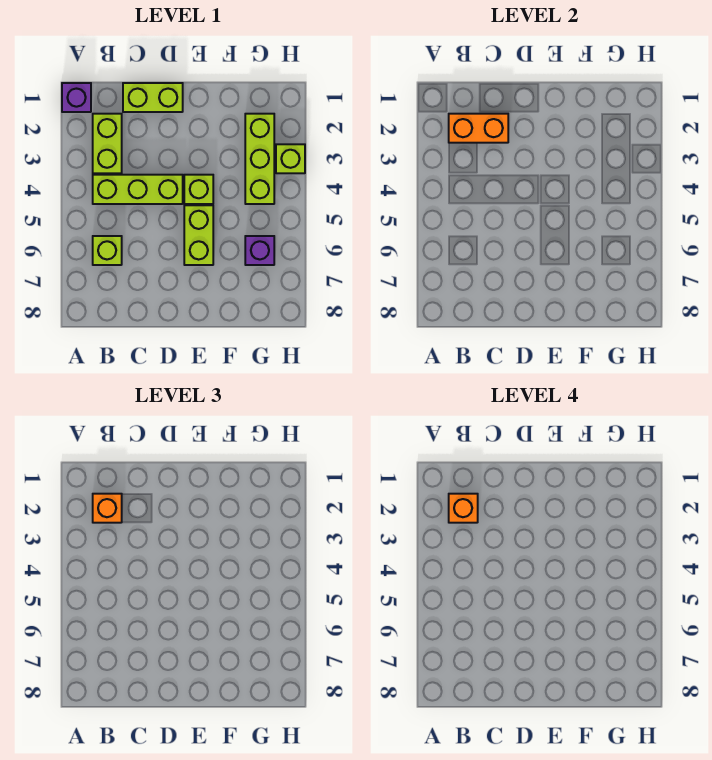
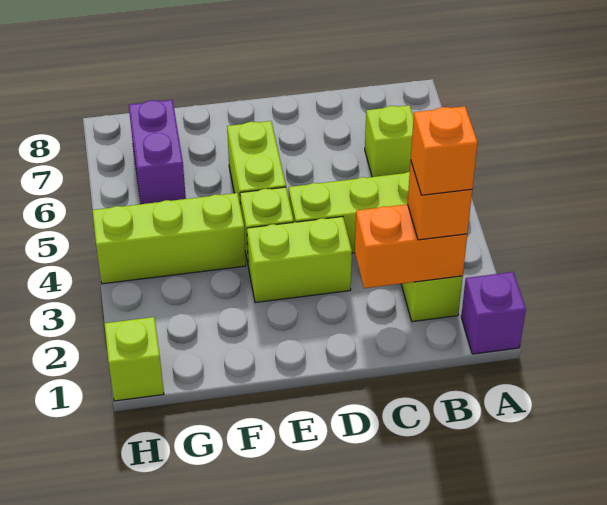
lime 1x2 brick [123,83,183,112] -> lime 1x2 brick moved to [247,217,352,303]
lime 1x3 brick [245,114,274,204] -> lime 1x3 brick turned to [92,193,246,284]
purple 1x1 brick [245,236,274,265] -> purple 1x2 brick [129,100,186,204]
lime 1x1 brick [276,144,305,173] -> lime 1x1 brick moved to [104,317,164,401]

